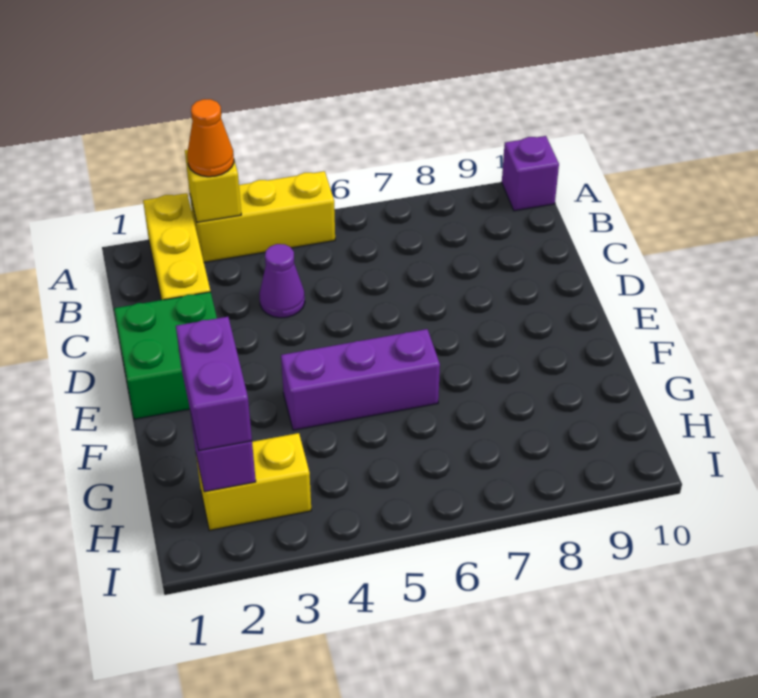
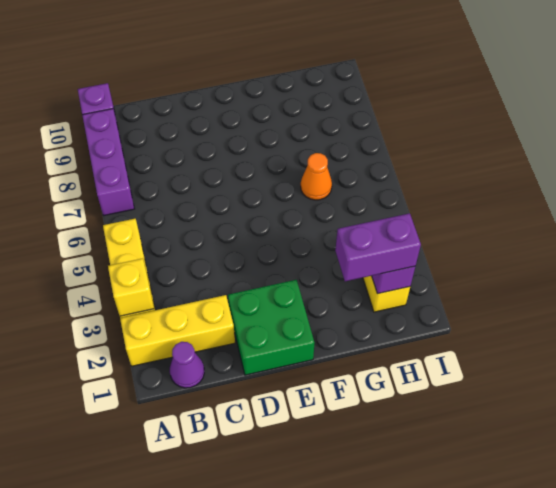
orange 1x1 cone [187,99,234,177] -> orange 1x1 cone moved to [301,153,332,200]
purple 1x1 cone [259,244,305,318] -> purple 1x1 cone moved to [170,342,204,388]
purple 1x3 brick [281,329,440,430] -> purple 1x3 brick moved to [82,109,134,216]

